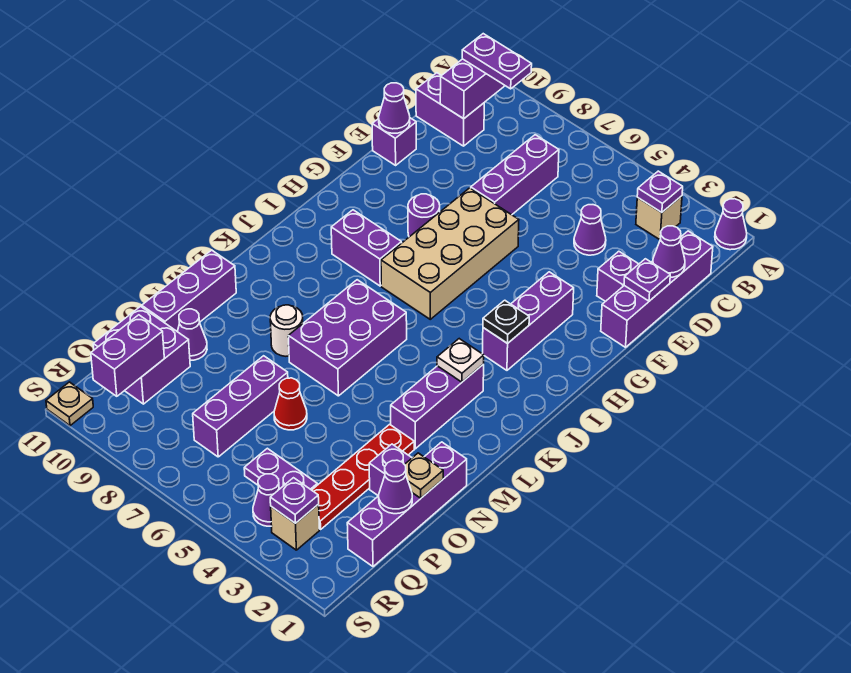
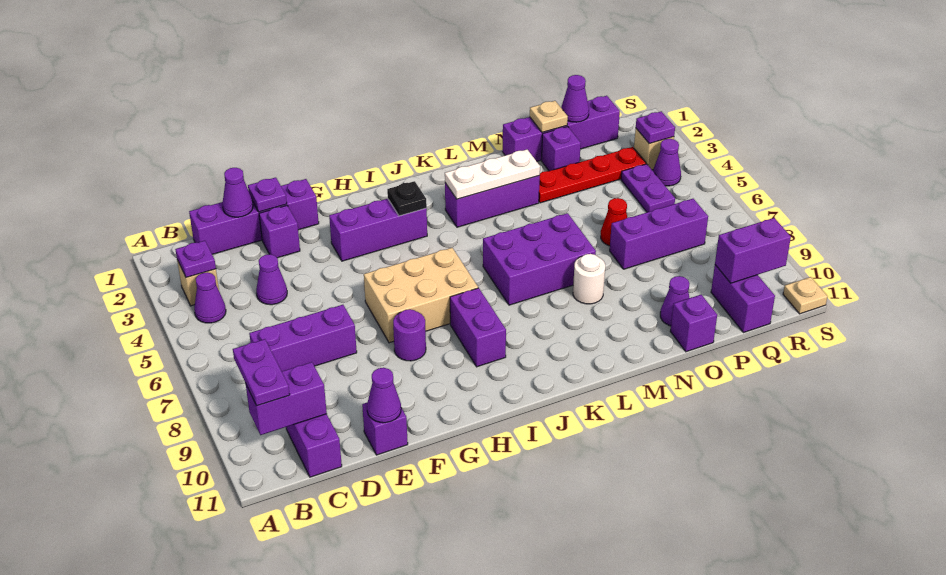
purple 1x1 cone [715,199,747,250] -> purple 1x1 cone moved to [194,272,226,323]
tan 2x4 brick [381,188,519,319] -> tan 2x3 brick [364,248,478,343]
white 1x1 plate [437,339,484,382] -> white 1x3 plate [445,150,540,199]
purple 1x3 brick [142,250,236,331] -> purple 1x1 brick [670,295,717,352]
purple 2x2 brick [93,306,190,404] -> purple 1x2 brick [711,265,775,333]

